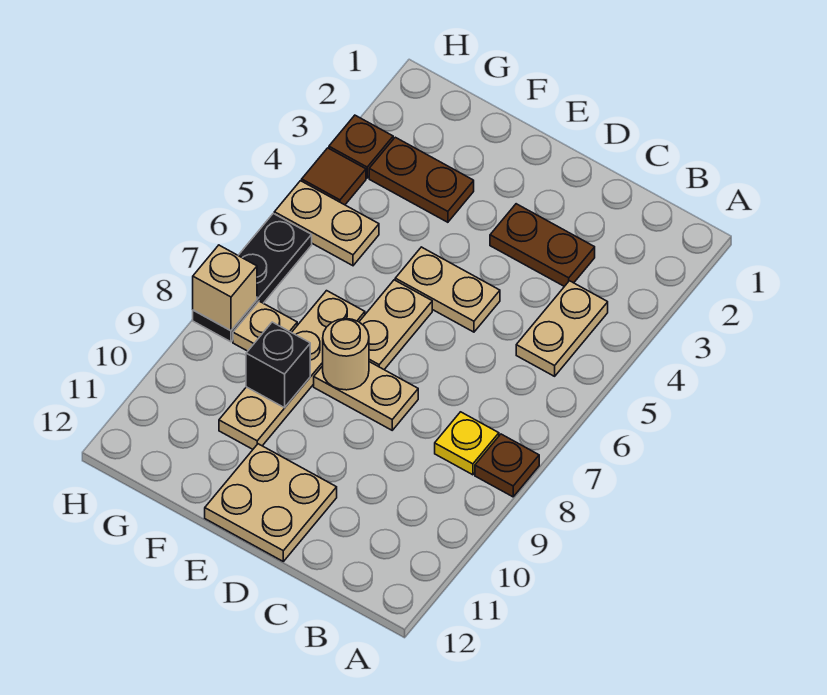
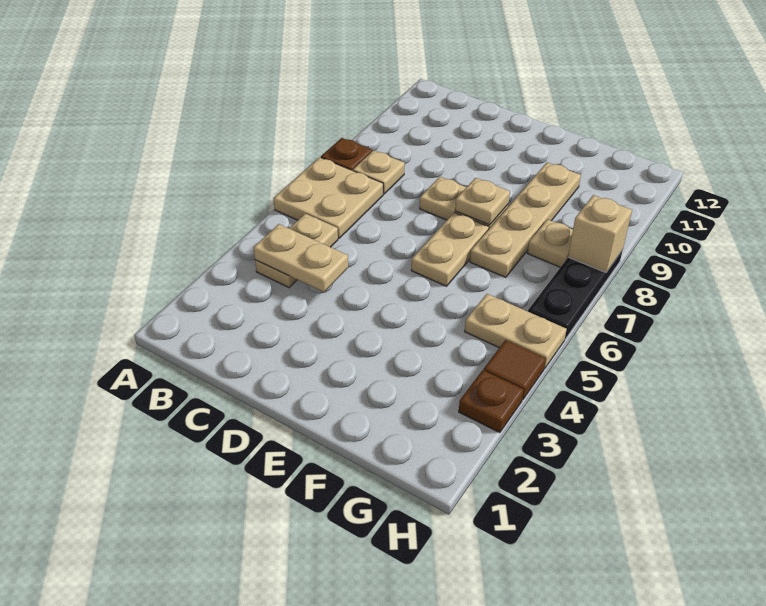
yellow 1x1 plate [435,412,499,475] -> tan 1x1 plate [353,150,405,194]
brown 1x2 plate [490,204,595,286] -> none
tan 1x2 plate [395,247,500,332] -> tan 1x2 plate moved to [253,224,348,292]
tan 2x2 plate [205,444,337,561] -> tan 2x2 plate moved to [273,157,383,238]
tan 1x1 round brick [323,319,369,390] -> tan 1x1 plate [455,178,510,225]
brown 1x2 plate [369,137,474,222] -> none
black 1x1 brick [246,322,310,408] -> none

